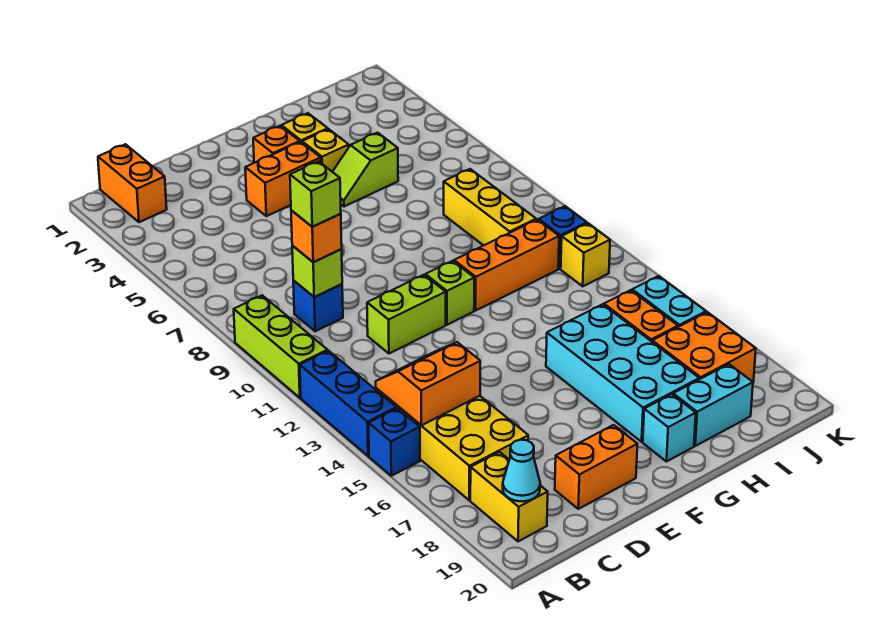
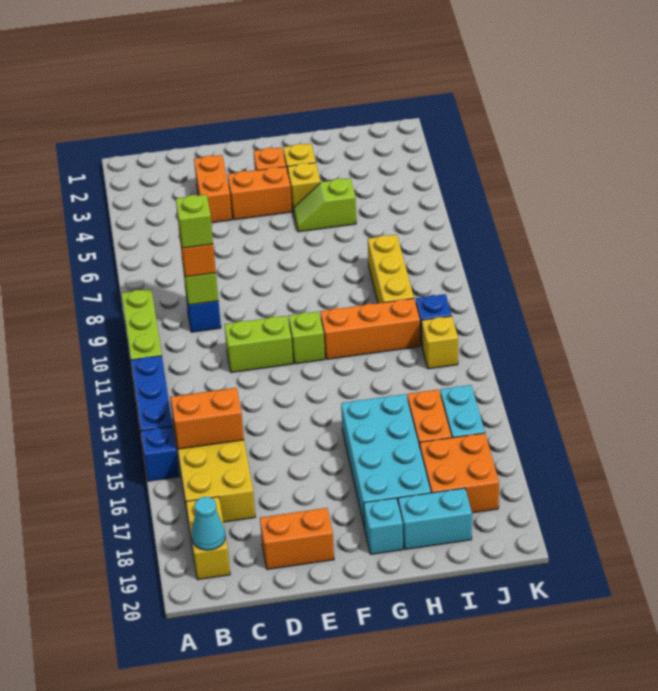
orange 1x2 brick [98,144,167,222] -> orange 1x2 brick moved to [194,155,232,223]

